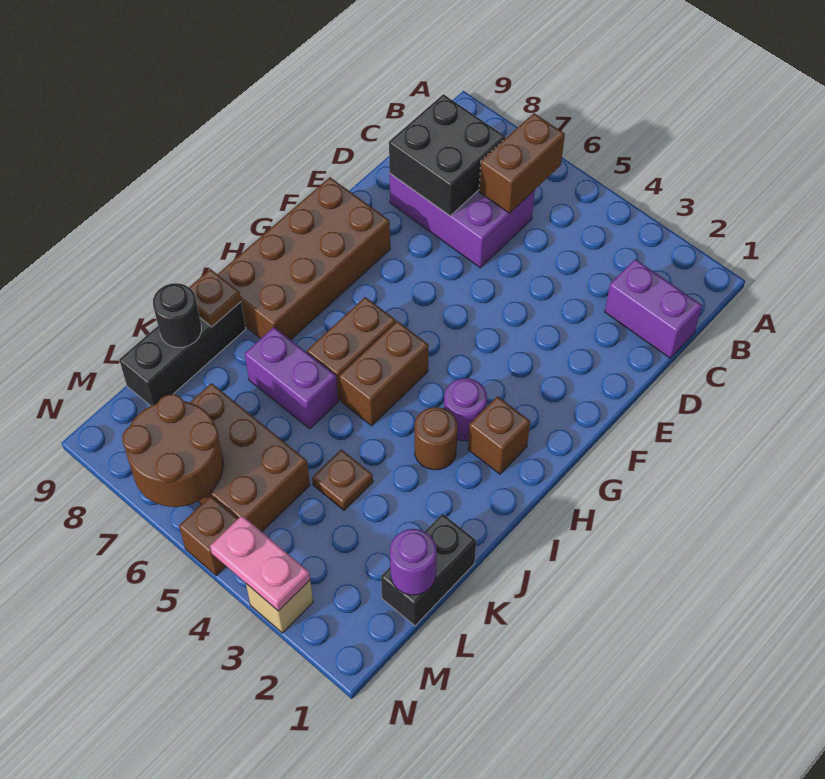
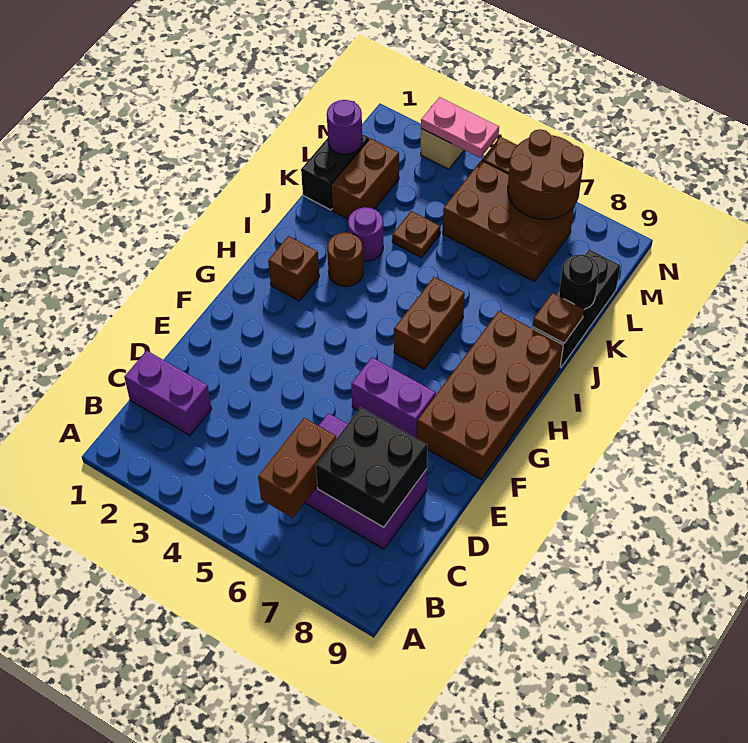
purple 1x1 round brick [444,378,487,441] -> purple 1x1 round brick moved to [348,207,383,261]
brown 1x2 brick [339,321,429,426] -> brown 1x2 brick moved to [331,138,399,219]
purple 1x2 brick [245,327,338,429] -> purple 1x2 brick moved to [351,357,436,439]

